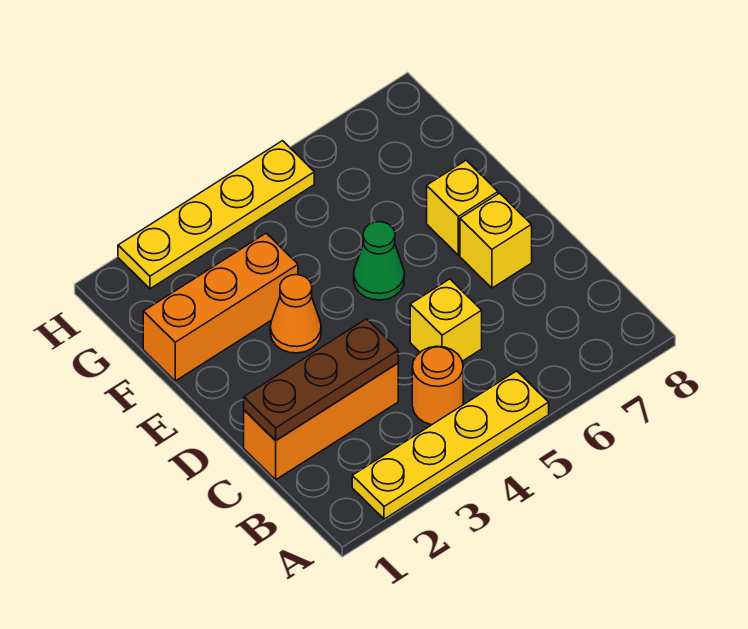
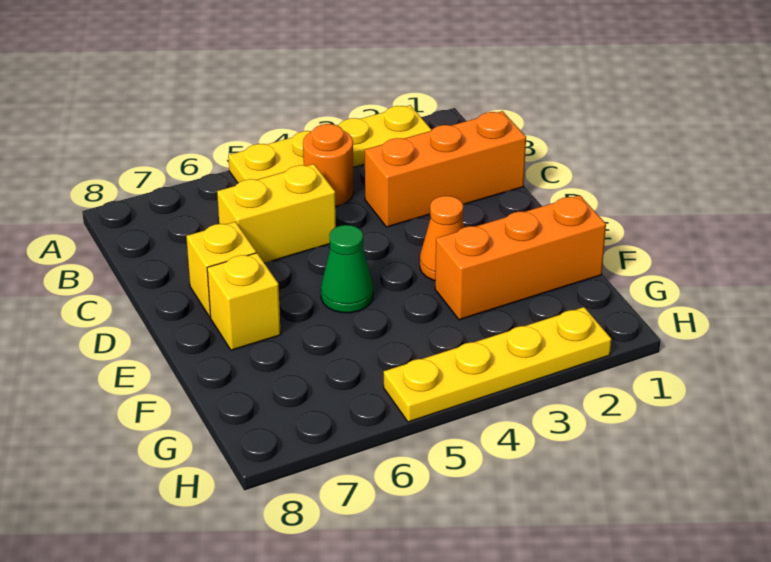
brown 1x3 plate [244,319,398,441] -> none
yellow 1x1 brick [410,279,482,361] -> yellow 1x2 brick [217,164,336,263]

